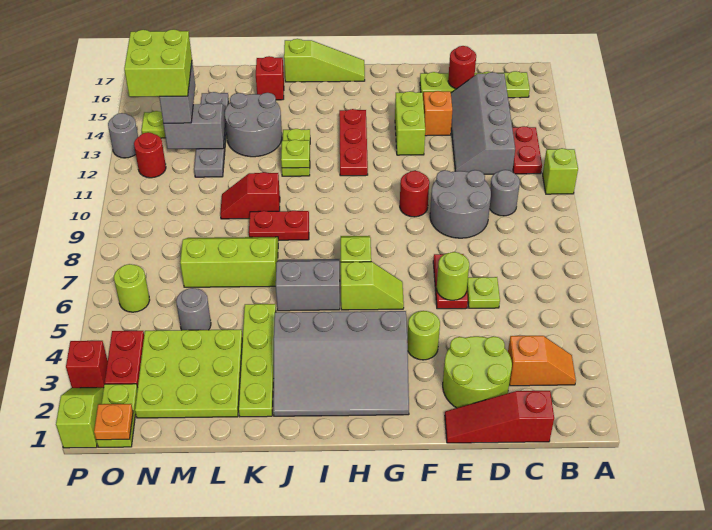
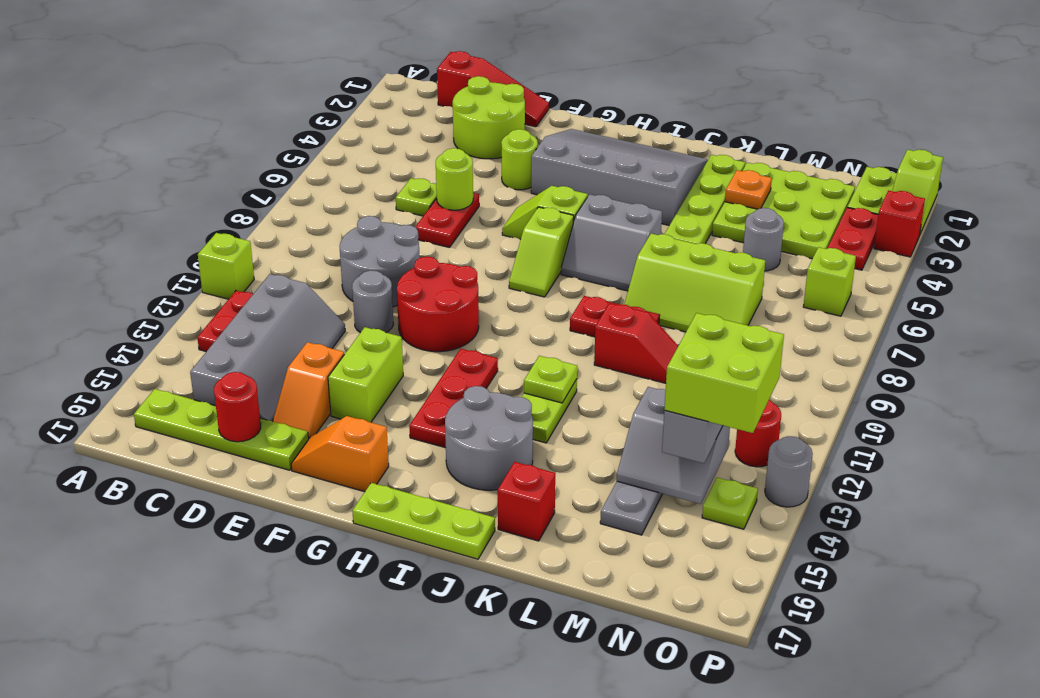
orange 1x2 slope [508,336,576,386] -> orange 1x2 slope moved to [291,416,389,492]
grey 1x1 round brick [490,170,520,216] -> grey 1x1 round brick moved to [352,270,393,333]
red 1x1 round brick [400,171,429,217] -> red 2x2 round brick [397,257,479,352]
lime 1x3 slope [284,39,365,82] -> lime 1x3 plate [352,483,495,559]
grey 2x2 round brick [225,93,282,157] -> grey 2x2 round brick moved to [445,386,533,490]
orange 1x1 plate [94,404,133,440] -> orange 1x1 plate moved to [725,170,772,209]
lime 1x1 round brick [114,264,150,312] -> lime 1x1 brick [803,247,856,316]

